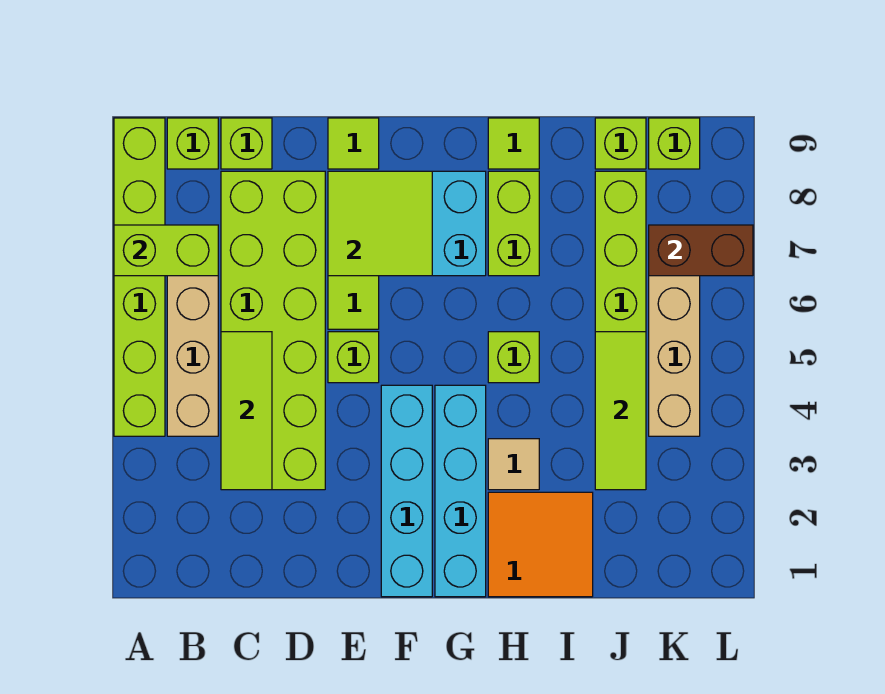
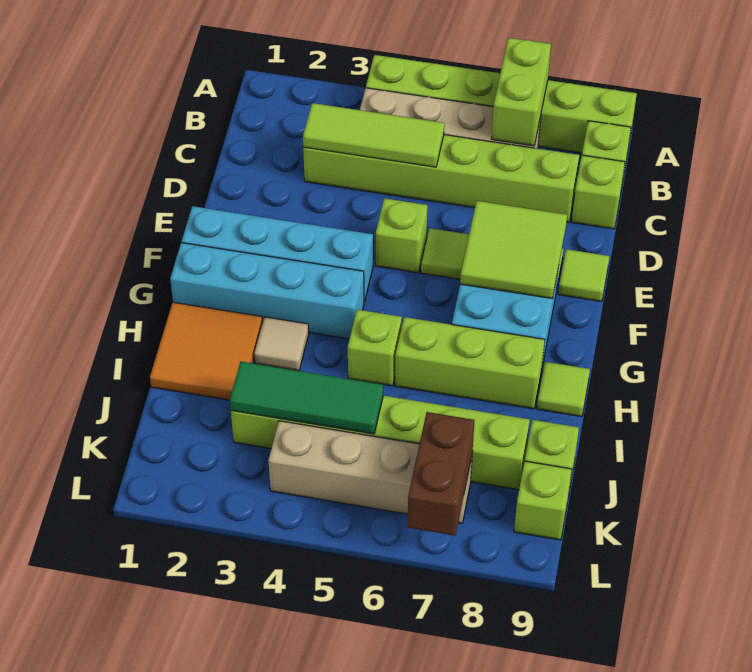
lime 2x6 brick [221,171,325,490] -> lime 1x6 brick [303,135,579,222]
lime 1x2 brick [488,171,539,276] -> lime 1x3 brick [395,317,545,409]
lime 1x3 tile [595,332,646,490] -> green 1x3 tile [230,362,383,434]

